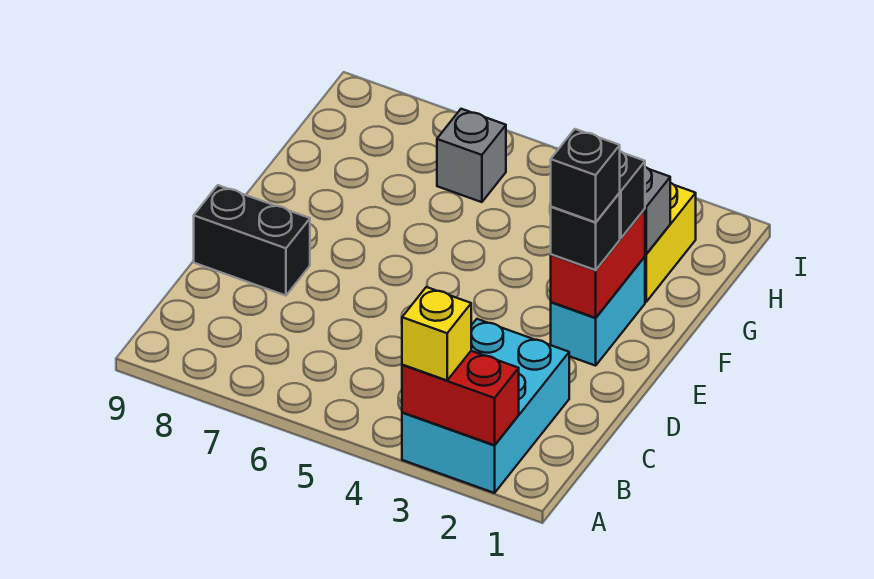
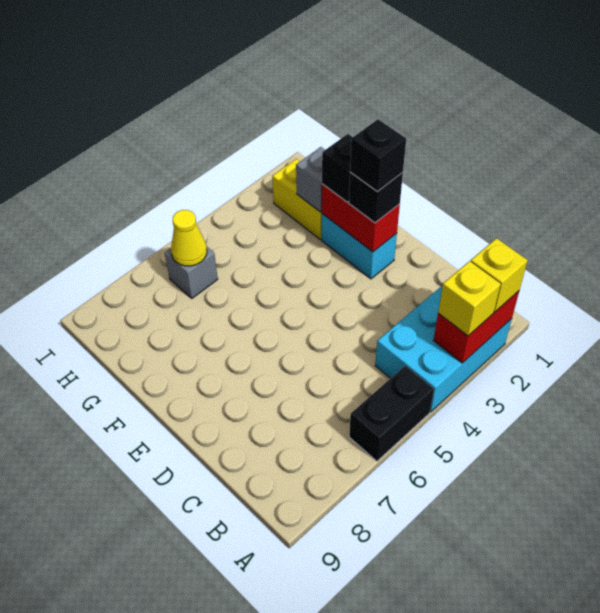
cyan 2x3 brick [402,319,569,493] -> cyan 2x3 brick turned to [375,285,512,412]
none -> yellow 1x1 brick [470,238,528,312]
black 1x2 brick [194,185,310,296] -> black 1x2 brick moved to [349,366,434,461]
none -> yellow 1x1 cone [171,210,207,266]

